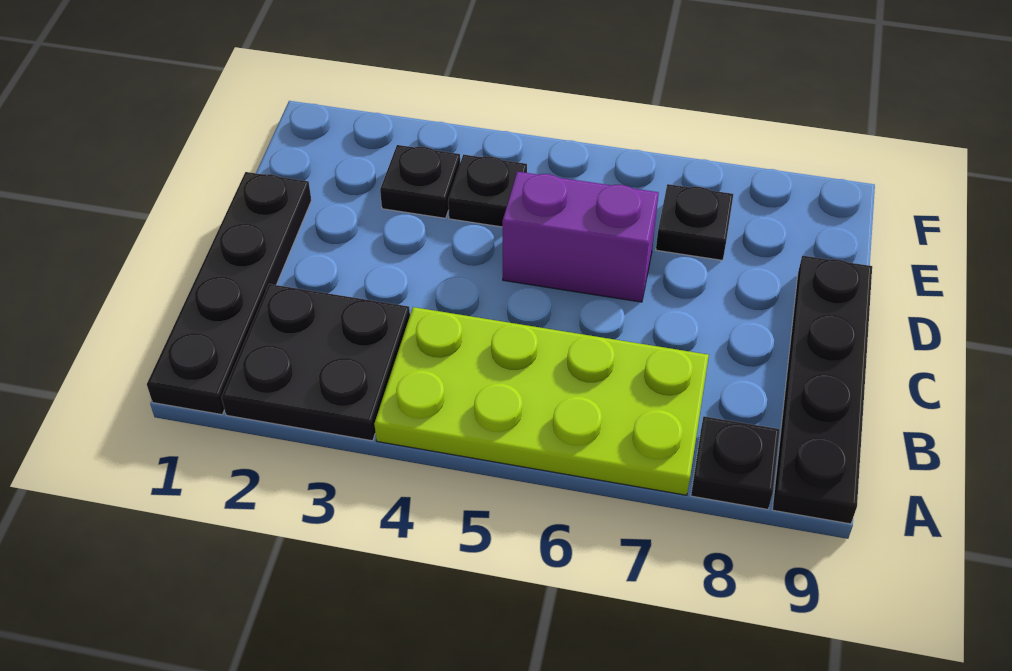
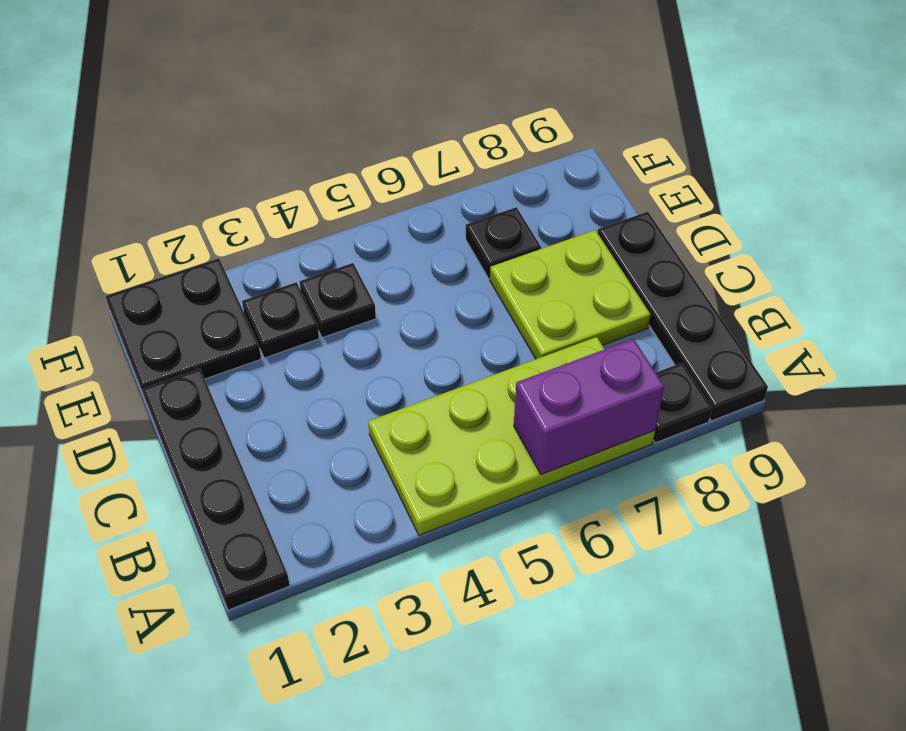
black 2x2 plate [222,284,410,441] -> black 2x2 plate moved to [106,258,261,396]
none -> lime 2x2 plate [490,230,651,359]
purple 1x2 brick [502,172,659,302] -> purple 1x2 brick moved to [514,339,664,475]

